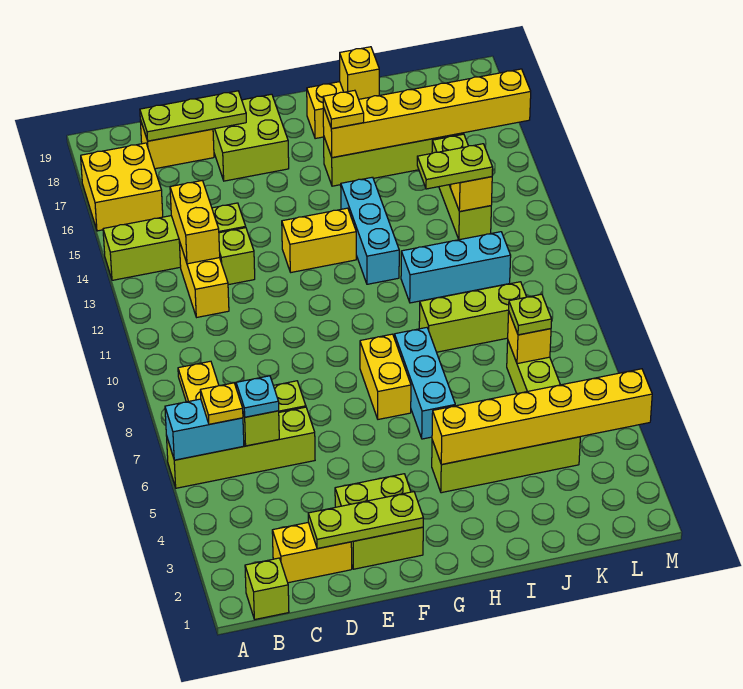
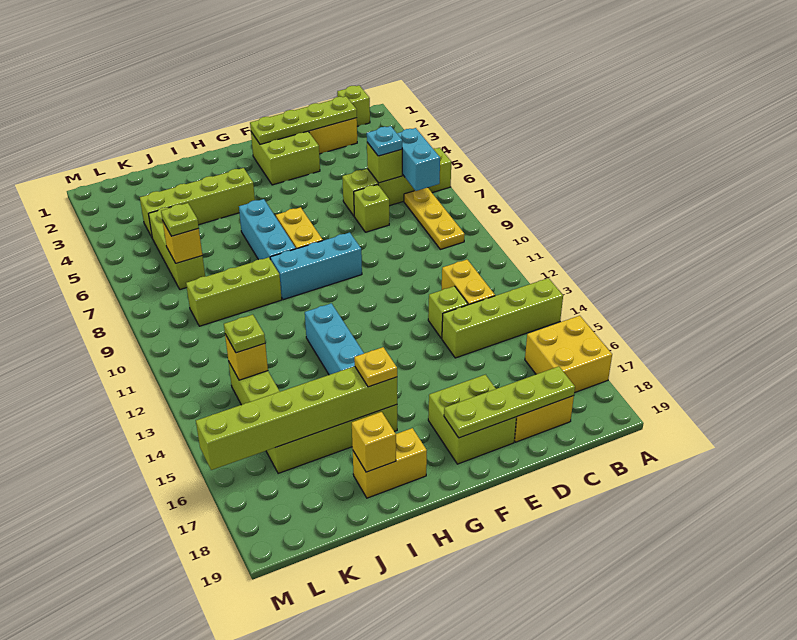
cyan 1x2 brick [165,399,244,460] -> cyan 1x2 brick turned to [397,128,440,191]
yellow 1x1 plate [200,383,243,424] -> none
yellow 1x2 brick [170,180,220,264] -> none
lime 1x3 plate [140,91,246,141] -> lime 1x4 plate [444,366,575,438]
lime 1x3 plate [308,492,423,549] -> lime 1x4 plate [250,96,357,144]
yellow 1x2 brick [282,208,356,272] -> none
yellow 1x6 brick [432,369,652,465] -> none
yellow 1x6 brick [323,69,531,158] -> lime 1x6 brick [196,366,397,470]
cyan 1x3 brick [401,232,511,303] -> cyan 1x3 brick moved to [270,233,362,300]
lime 1x2 plate [417,144,493,189] -> lime 1x1 plate [224,314,265,353]

